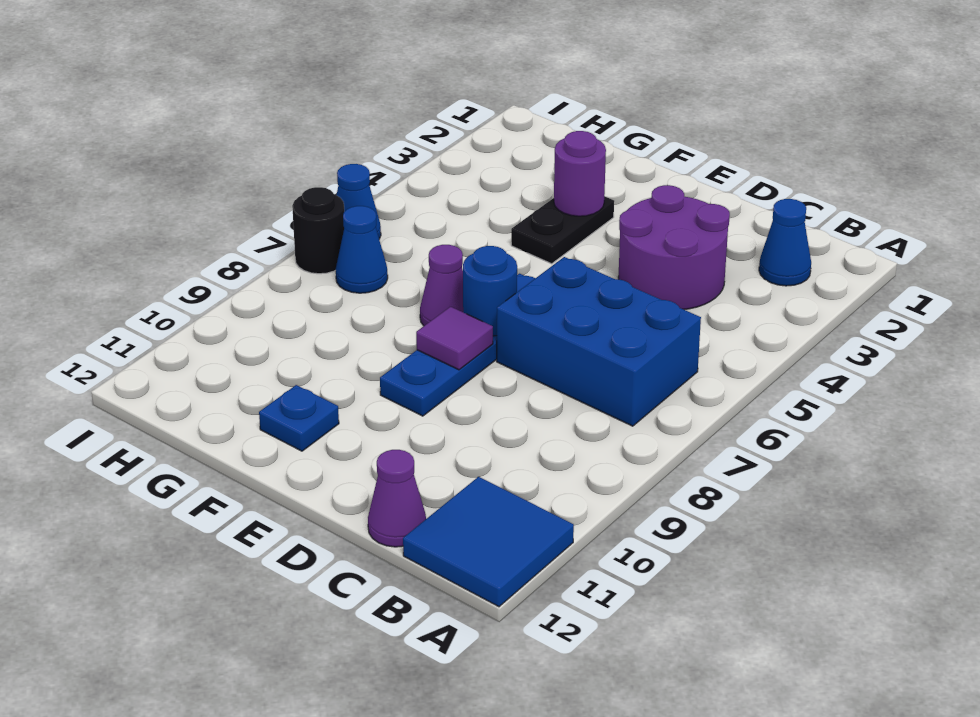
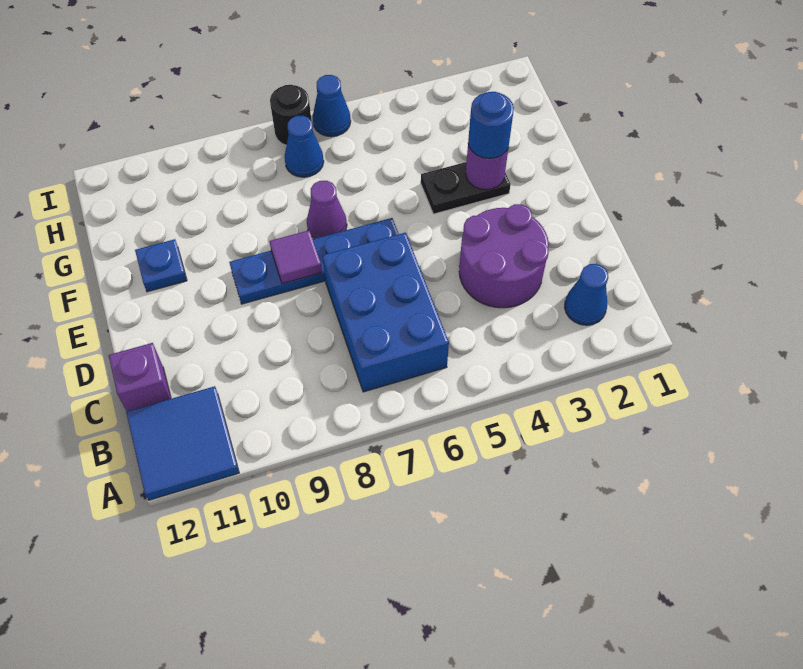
purple 1x1 cone [368,450,426,547] -> purple 1x1 brick [109,343,171,411]
blue 1x1 round brick [463,246,517,336] -> blue 1x1 round brick moved to [468,92,514,159]

